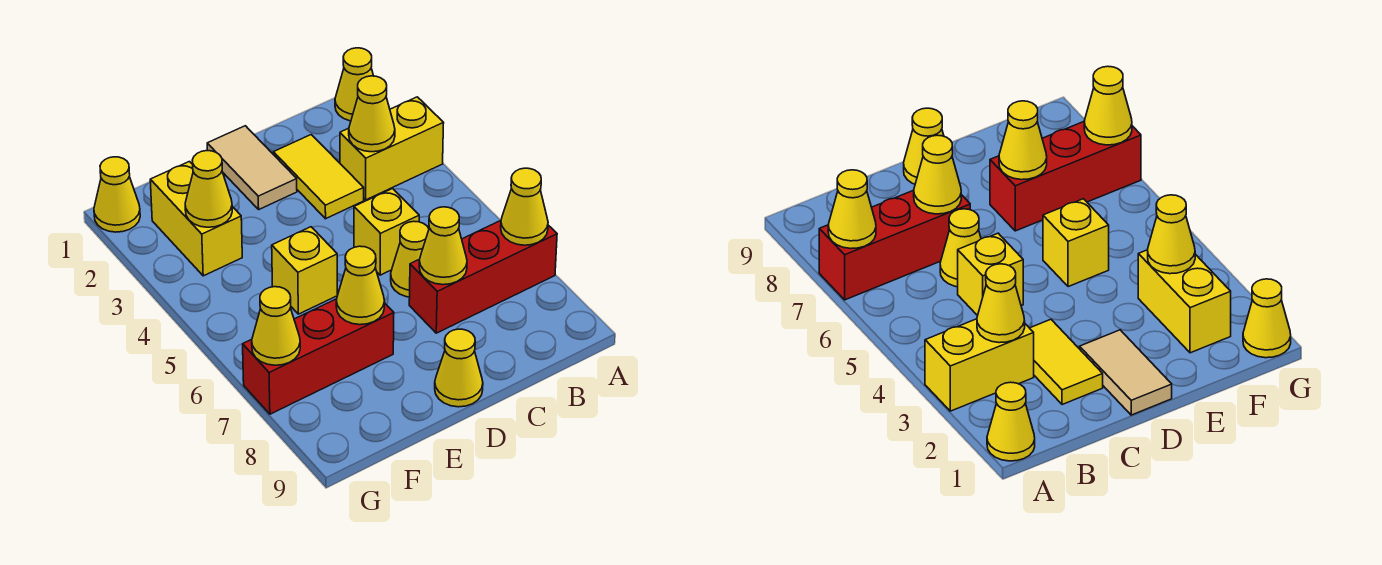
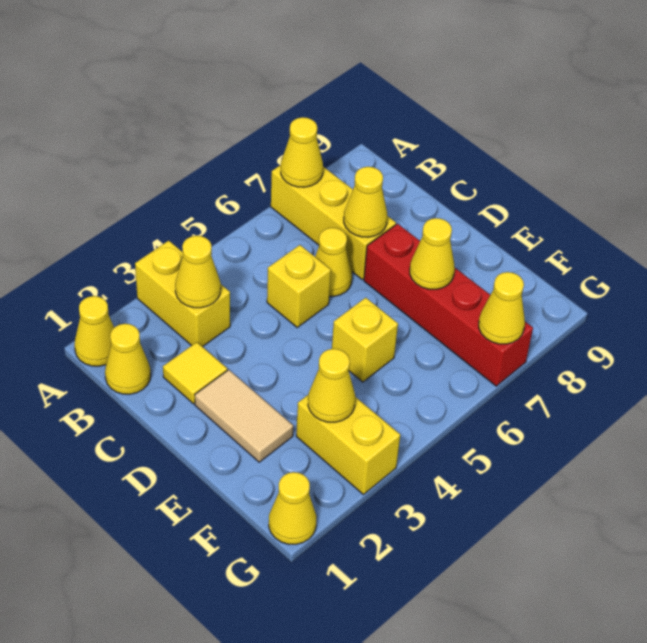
red 1x3 brick [409,221,557,333] -> yellow 1x3 brick [271,165,396,279]
yellow 1x2 tile [273,135,364,219] -> yellow 1x1 tile [163,342,227,404]
tan 1x2 tile [207,126,297,209] -> tan 1x2 tile turned to [195,370,293,462]
yellow 1x1 cone [435,329,483,407] -> yellow 1x1 cone moved to [105,324,151,394]
red 1x3 brick [243,299,394,414] -> red 1x4 brick [364,224,533,386]
yellow 1x2 brick [150,162,242,276] -> yellow 1x2 brick turned to [296,395,400,494]

